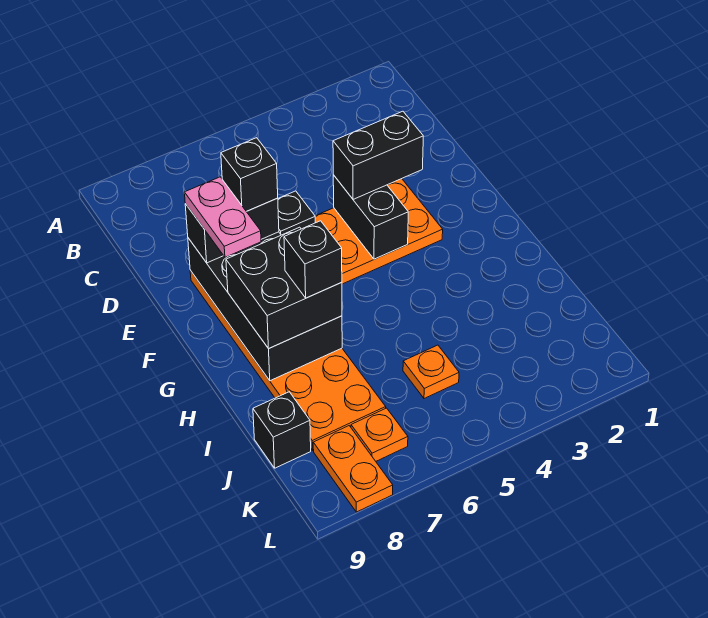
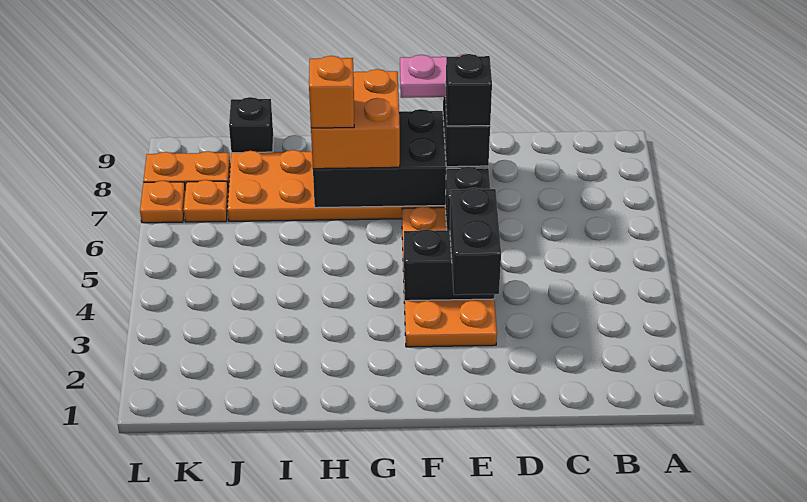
black 2x2 brick [226,227,342,349] -> orange 2x2 brick [311,69,400,169]
black 1x1 brick [284,221,342,298] -> orange 1x1 brick [309,56,354,128]
orange 1x1 plate [403,345,459,399] -> orange 1x1 plate moved to [140,181,185,223]

